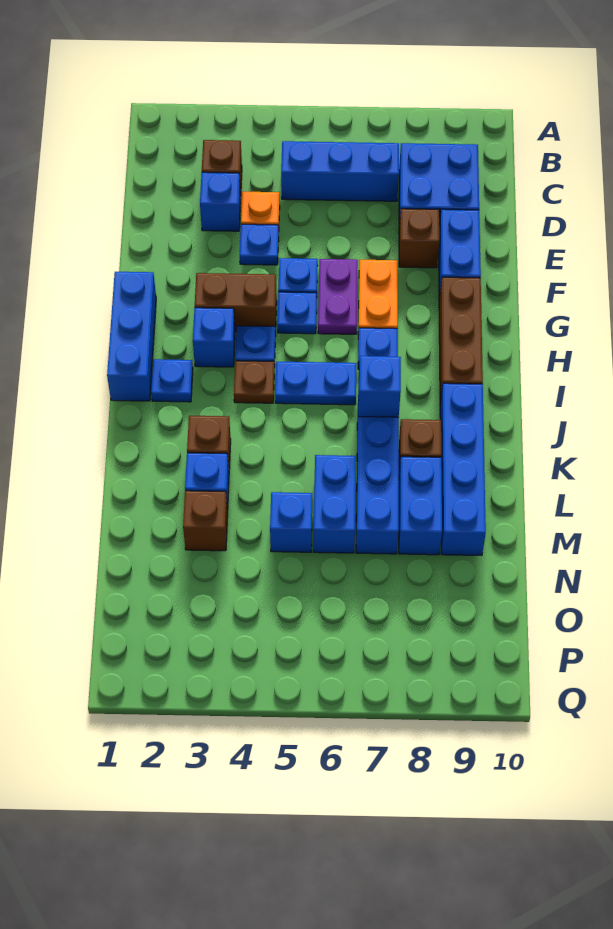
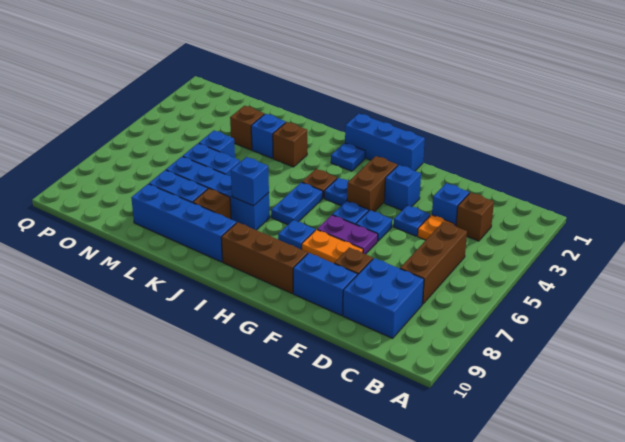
blue 1x3 brick [281,141,399,201] -> brown 1x3 brick [400,222,467,304]
blue 1x1 brick [193,308,235,367] -> blue 1x1 brick moved to [384,165,421,210]

